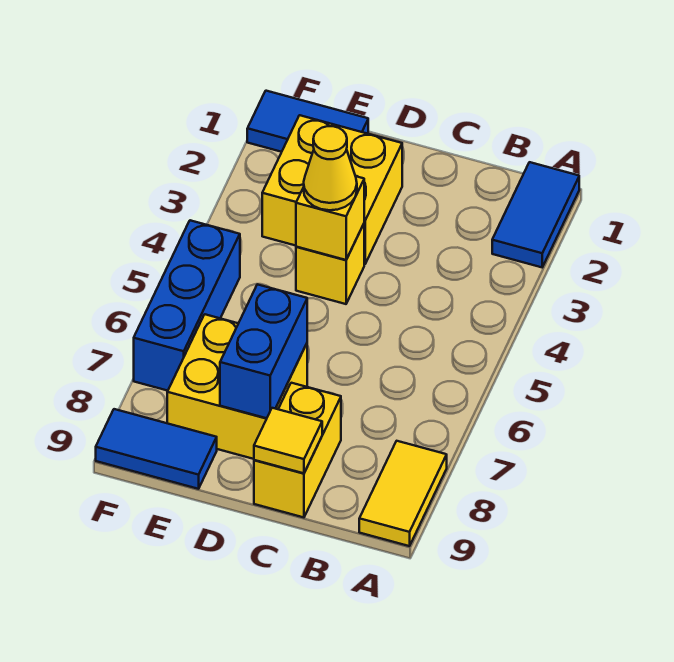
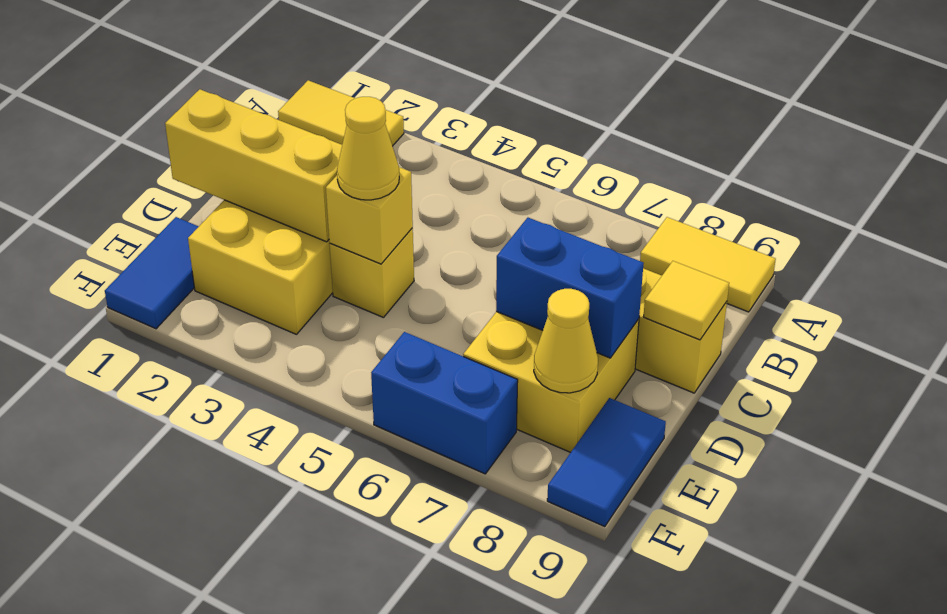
blue 1x2 tile [492,162,579,267] -> yellow 1x2 tile [278,80,404,146]
none -> yellow 1x3 brick [165,89,342,242]
none -> yellow 1x1 cone [534,289,598,393]
blue 1x3 brick [134,220,240,391] -> blue 1x2 brick [371,332,518,474]

